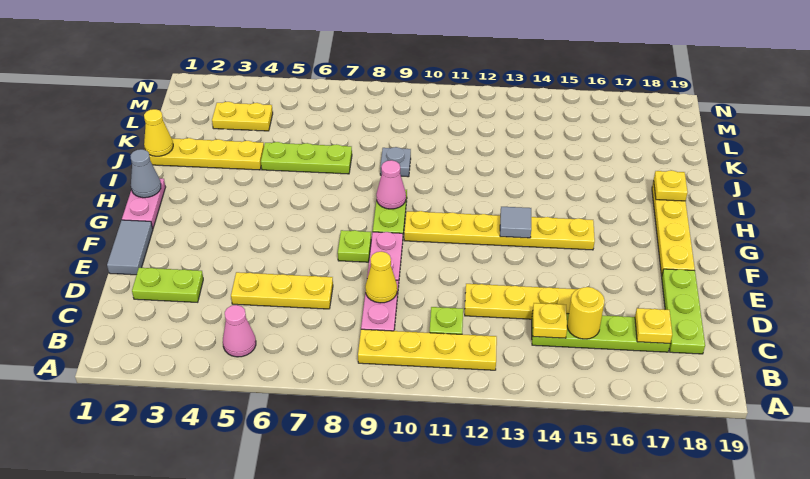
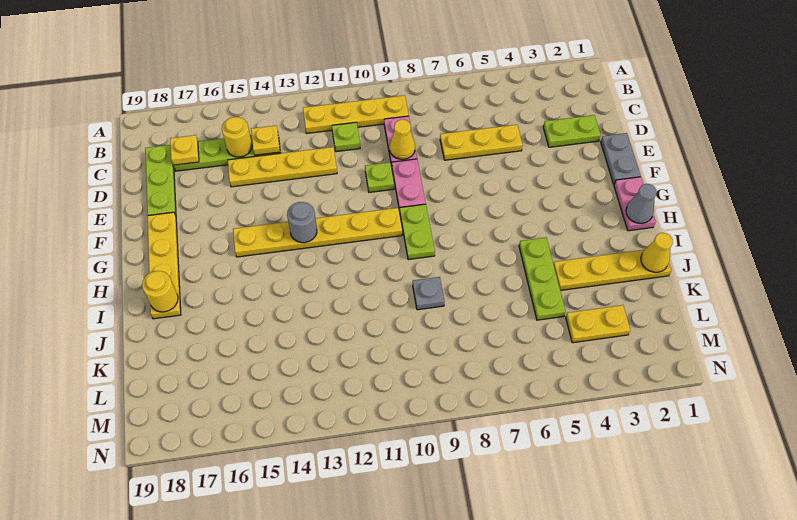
pink 1x1 cone [223,305,256,357] -> none
grey 1x2 tile [107,220,153,275] -> grey 1x2 plate [601,133,641,184]
lime 1x1 plate [338,230,371,262] -> lime 1x1 plate moved to [365,162,394,192]
grey 1x1 tile [500,207,531,238] -> grey 1x1 round brick [287,202,317,243]
pink 1x1 cone [376,160,406,209] -> none
yellow 1x1 plate [654,170,688,201] -> yellow 1x1 round brick [142,271,178,312]
lime 1x3 plate [261,142,352,174] -> lime 1x3 plate turned to [519,237,566,320]

